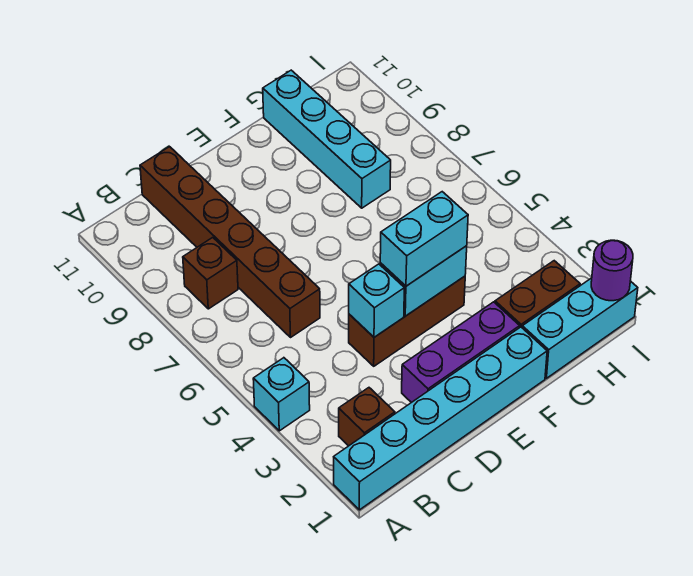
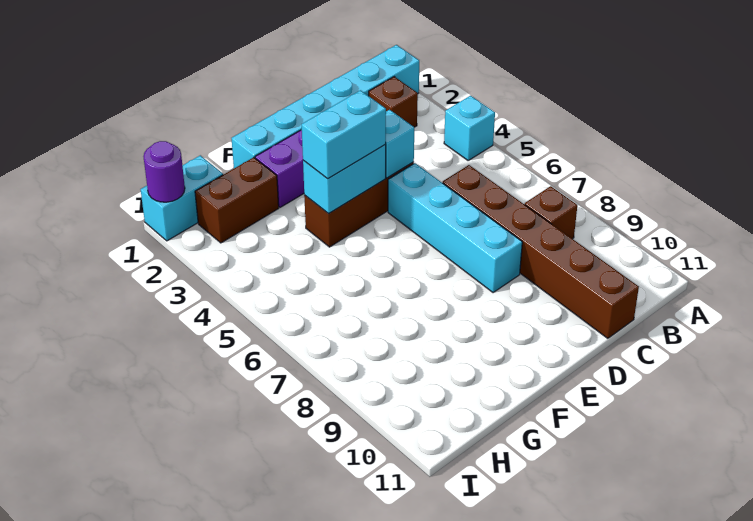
cyan 1x3 brick [522,278,638,378] -> cyan 1x2 brick [141,155,223,241]
cyan 1x4 brick [263,70,391,208] -> cyan 1x4 brick moved to [388,163,522,293]

